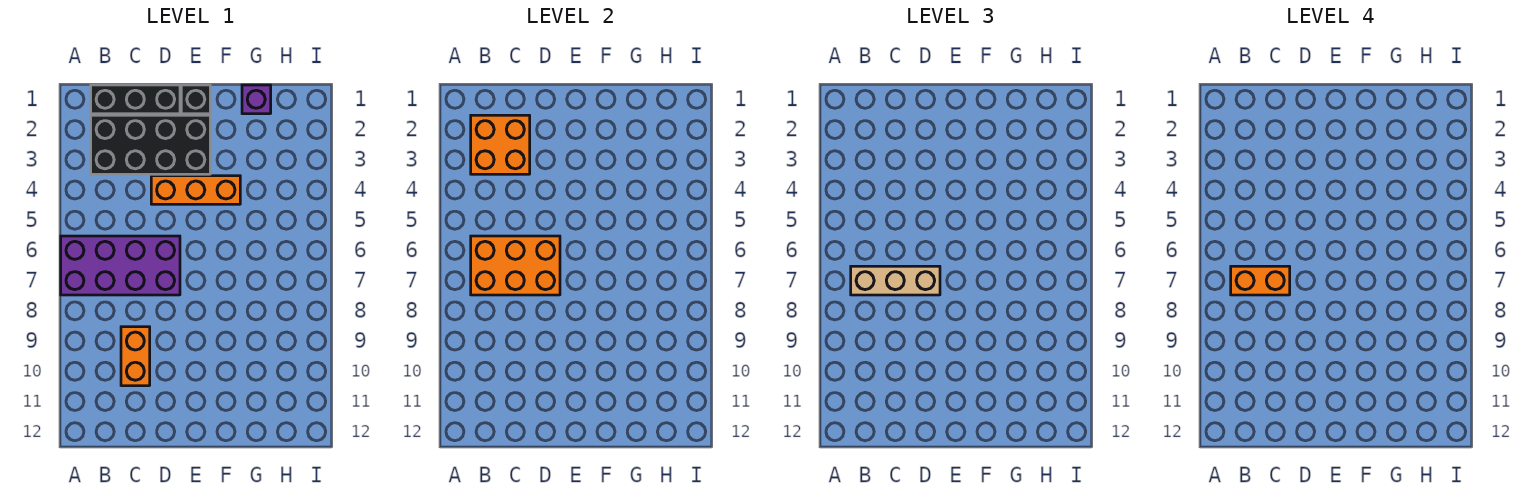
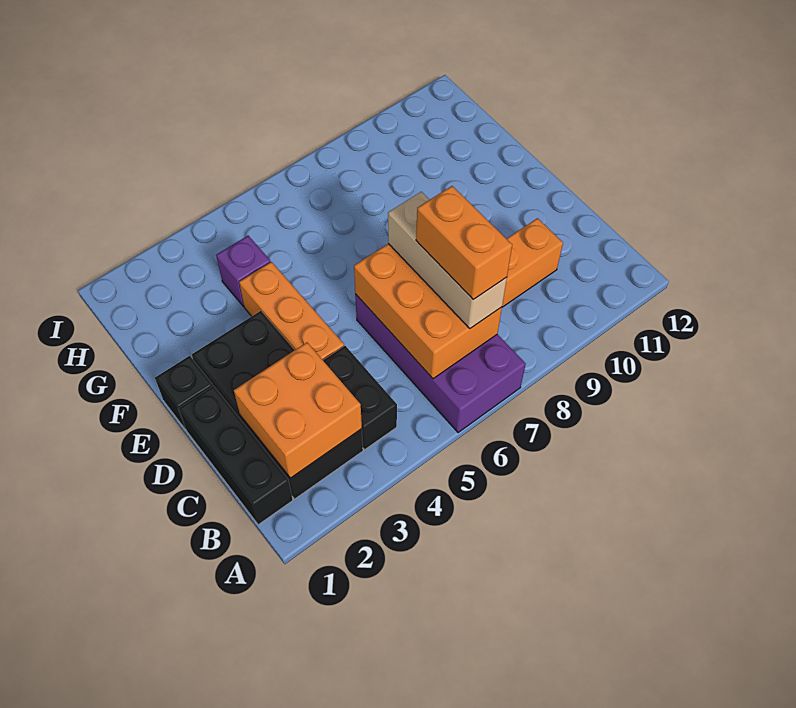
none -> black 1x2 brick [323,346,397,450]
purple 1x1 brick [242,85,271,114] -> purple 1x1 brick moved to [216,236,271,307]

